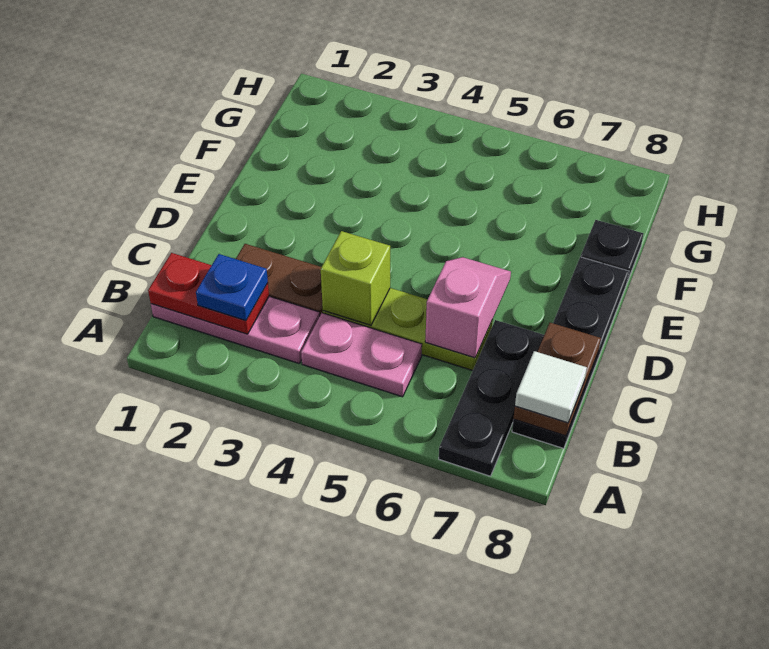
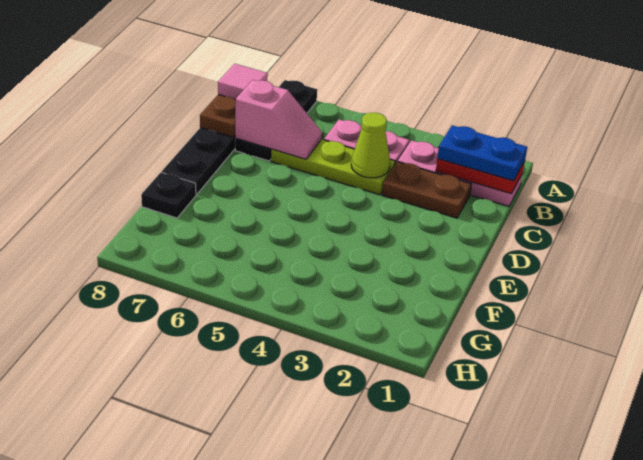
blue 1x1 plate [196,254,268,321] -> blue 1x2 plate [437,125,527,181]
white 1x1 tile [515,351,587,423] -> pink 1x1 tile [218,64,268,100]
lime 1x1 brick [321,231,390,325] -> lime 1x1 cone [351,113,390,178]
pink 1x2 slope [425,257,511,358] -> pink 1x2 slope turned to [235,80,322,159]

